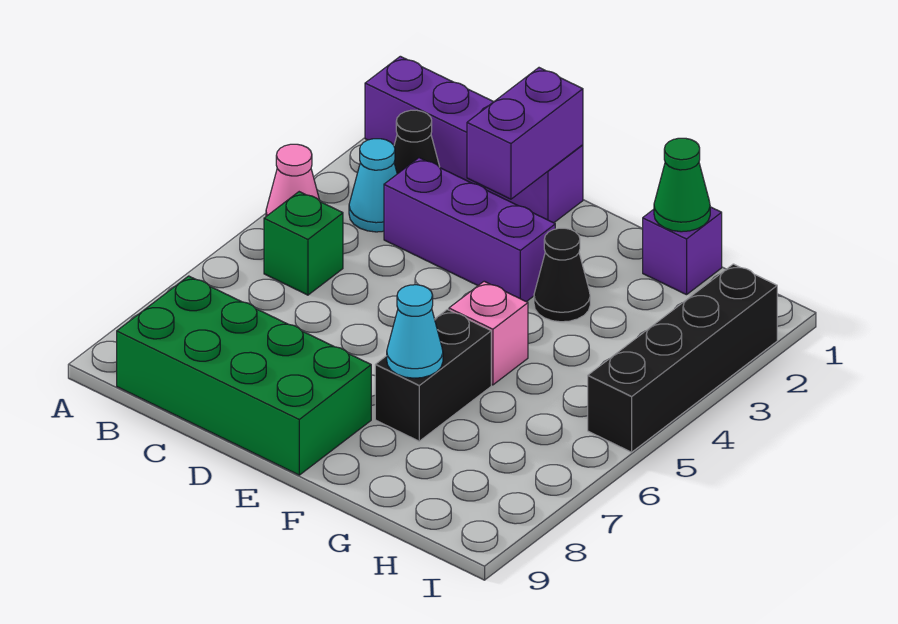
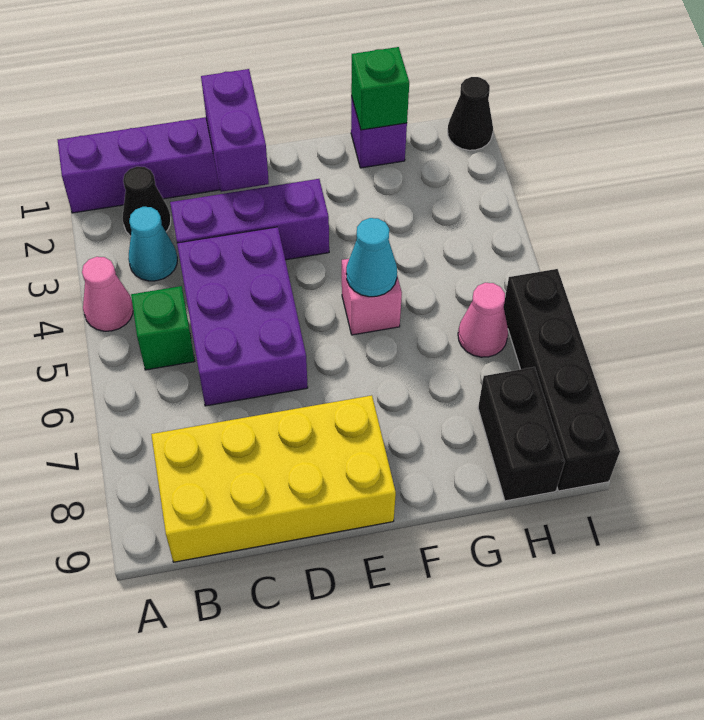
green 2x4 brick [117,276,371,475] -> yellow 2x4 brick [151,395,396,562]
none -> purple 2x3 brick [177,227,308,406]
black 1x1 cone [534,228,590,322] -> black 1x1 cone moved to [448,77,493,150]
black 1x2 brick [375,310,491,441] -> black 1x2 brick moved to [478,367,565,501]
cyan 1x1 cone [387,285,443,378] -> cyan 1x1 cone moved to [346,218,397,297]
green 1x1 cone [654,138,710,232] -> green 1x1 brick [351,47,409,130]
none -> pink 1x1 cone [458,283,508,357]
black 1x4 brick [588,264,777,452] -> black 1x4 brick moved to [504,269,620,491]

